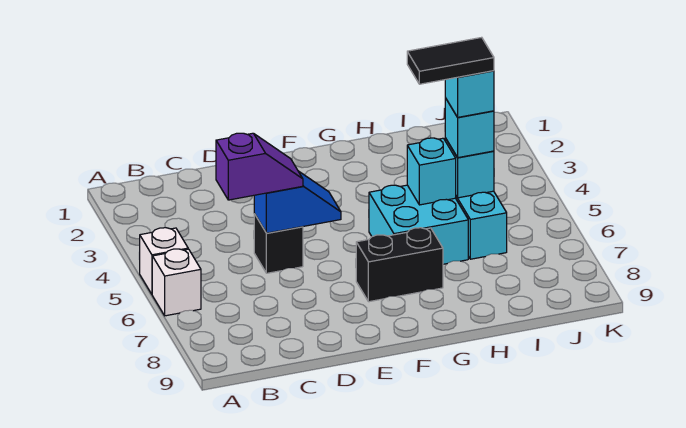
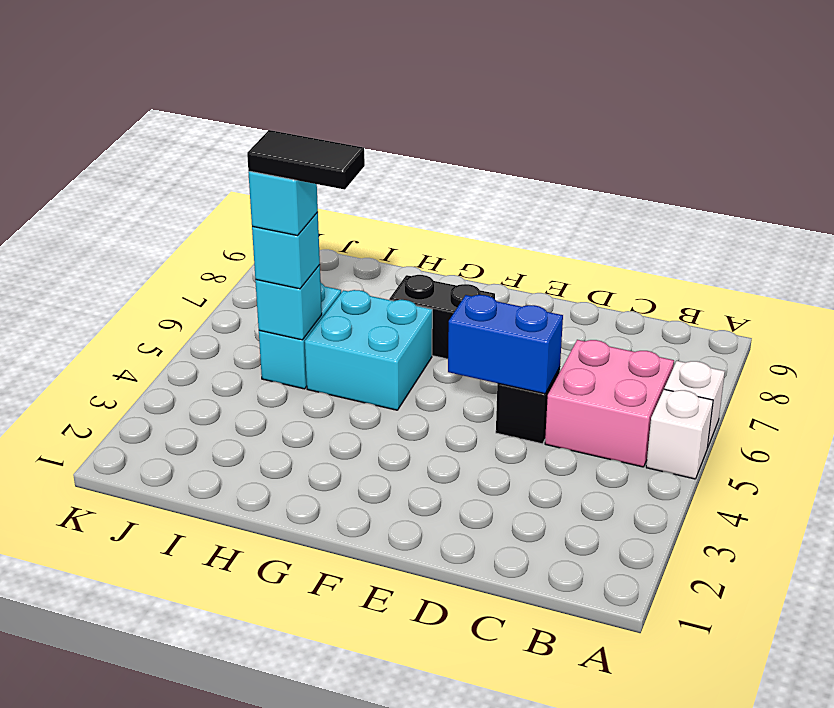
none -> pink 2x2 brick [545,340,674,467]
purple 1x2 slope [216,133,303,200] -> none
blue 1x2 slope [254,171,341,233] -> blue 1x2 brick [448,295,563,394]
cyan 1x1 brick [407,138,456,205] -> none

